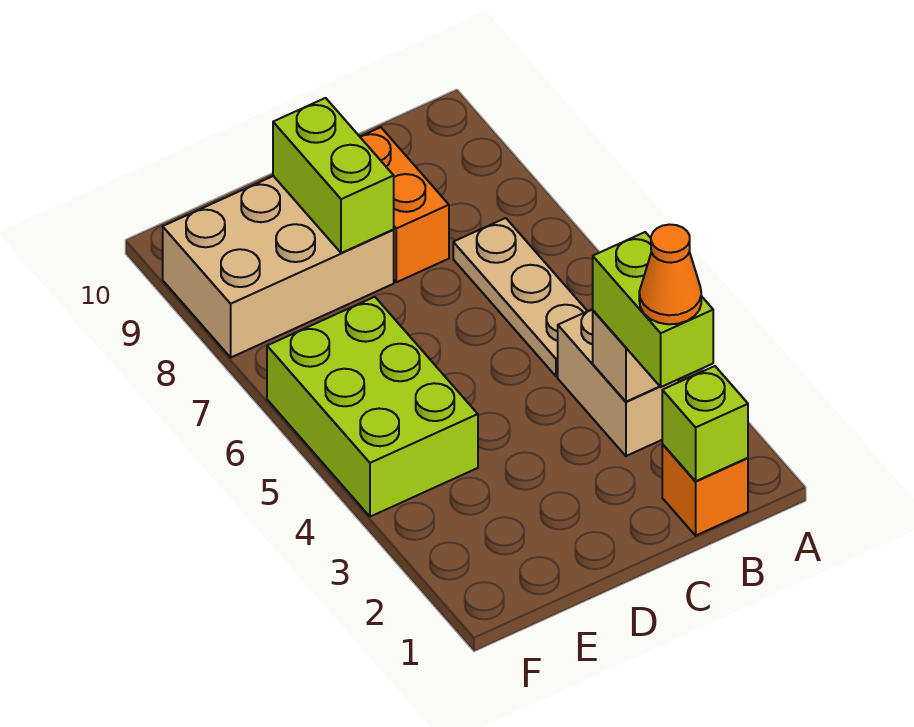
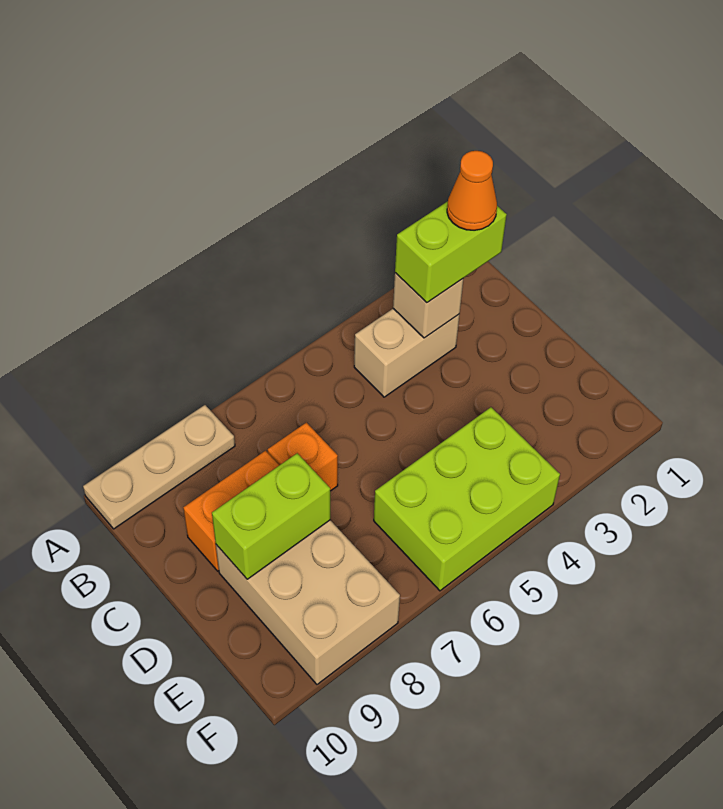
orange 1x1 brick [662,444,748,536] -> orange 1x1 brick moved to [268,422,338,491]
lime 1x1 brick [662,366,748,481] -> none
tan 1x3 plate [453,218,587,377] -> tan 1x3 plate moved to [83,405,235,529]

